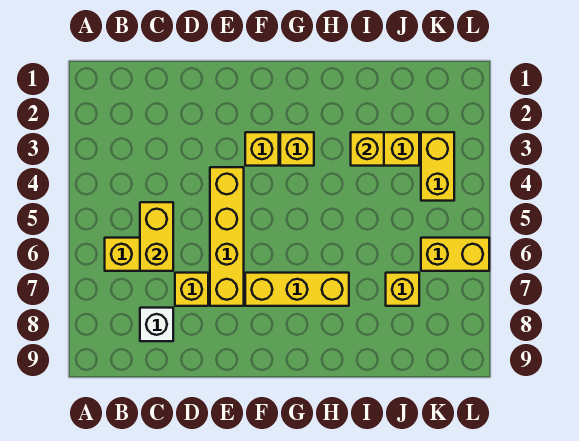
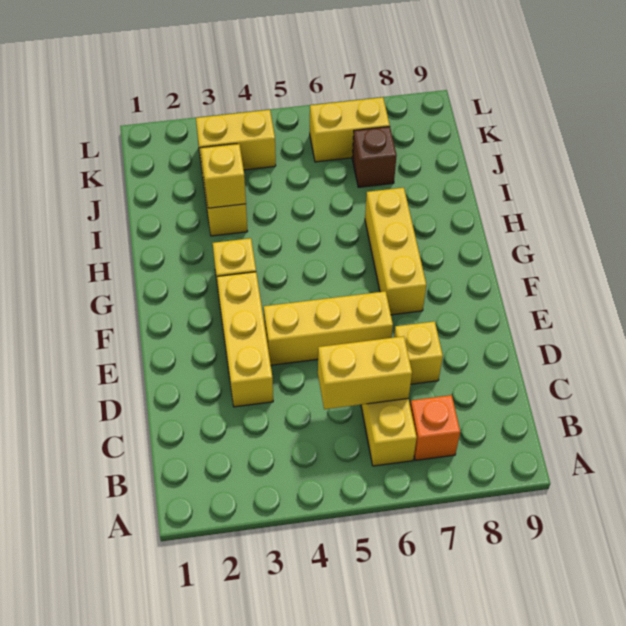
none -> orange 1x1 brick [410,395,460,460]
white 1x1 brick [140,308,173,341] -> none
yellow 1x4 brick [210,167,244,306] -> yellow 1x3 brick [264,291,393,365]
yellow 1x1 brick [245,132,279,166] -> yellow 1x3 brick [217,272,273,407]
yellow 1x1 brick [386,273,419,306] -> brown 1x1 brick [352,127,397,187]
yellow 1x2 brick [421,238,489,271] -> yellow 1x2 brick turned to [310,97,390,162]

